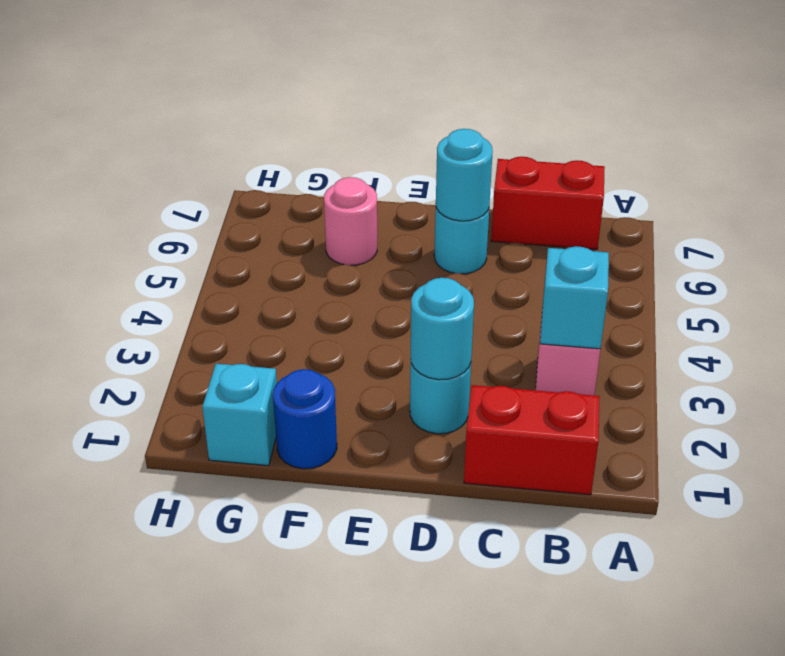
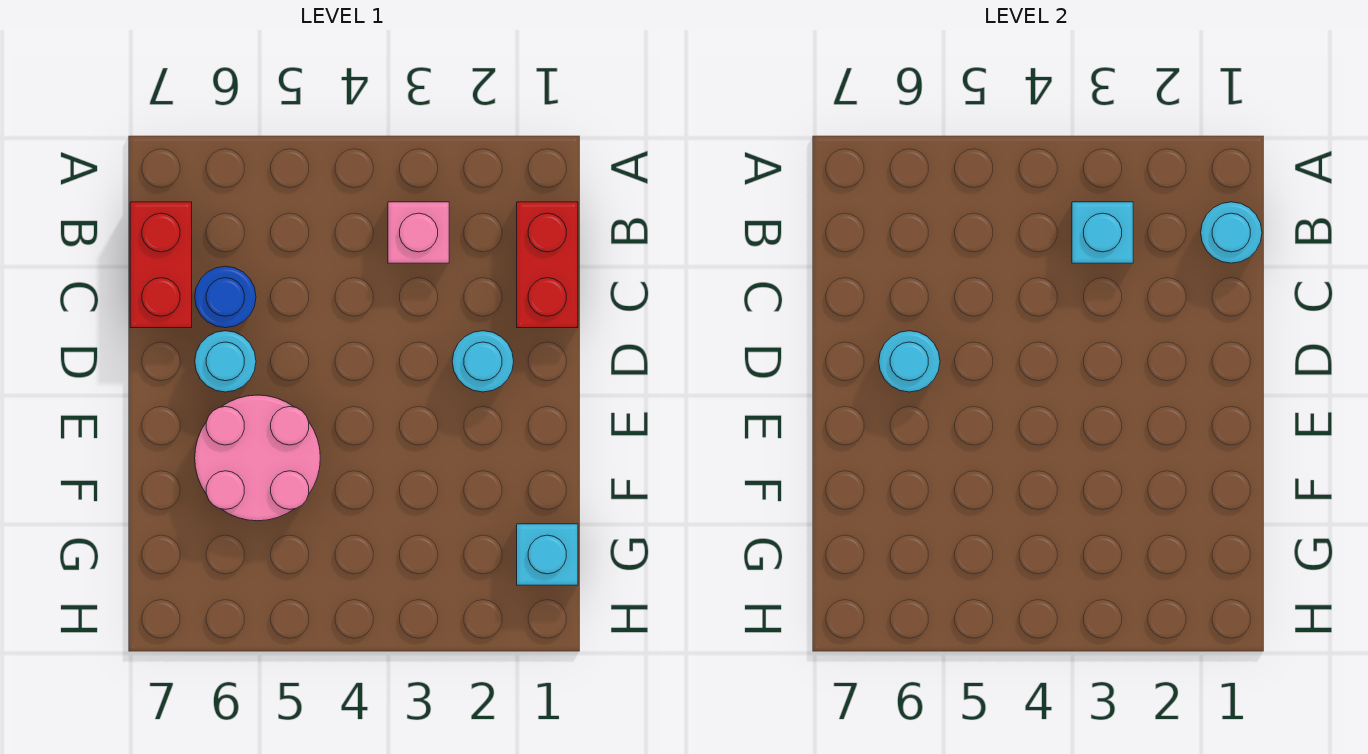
cyan 1x1 round brick [411,278,474,380] -> cyan 1x1 round brick moved to [1201,202,1262,263]
blue 1x1 round brick [273,369,337,469] -> blue 1x1 round brick moved to [195,266,256,328]
pink 1x1 round brick [324,177,377,265] -> pink 2x2 round brick [195,395,320,521]

